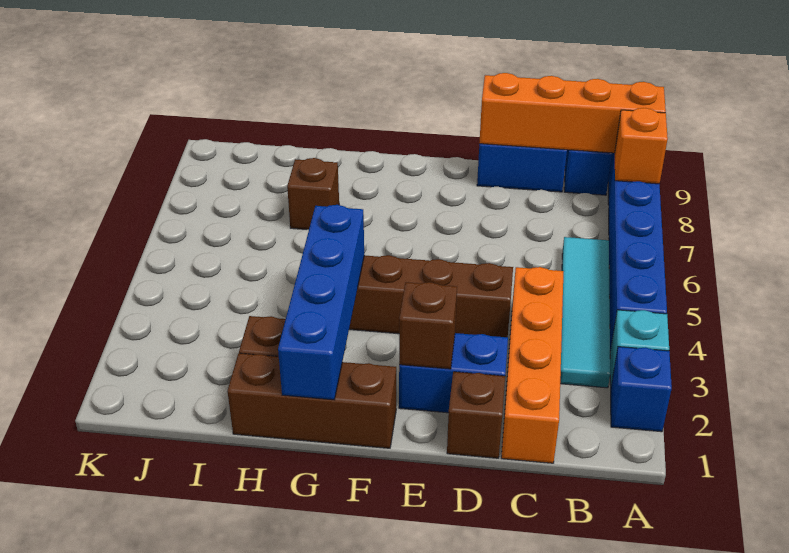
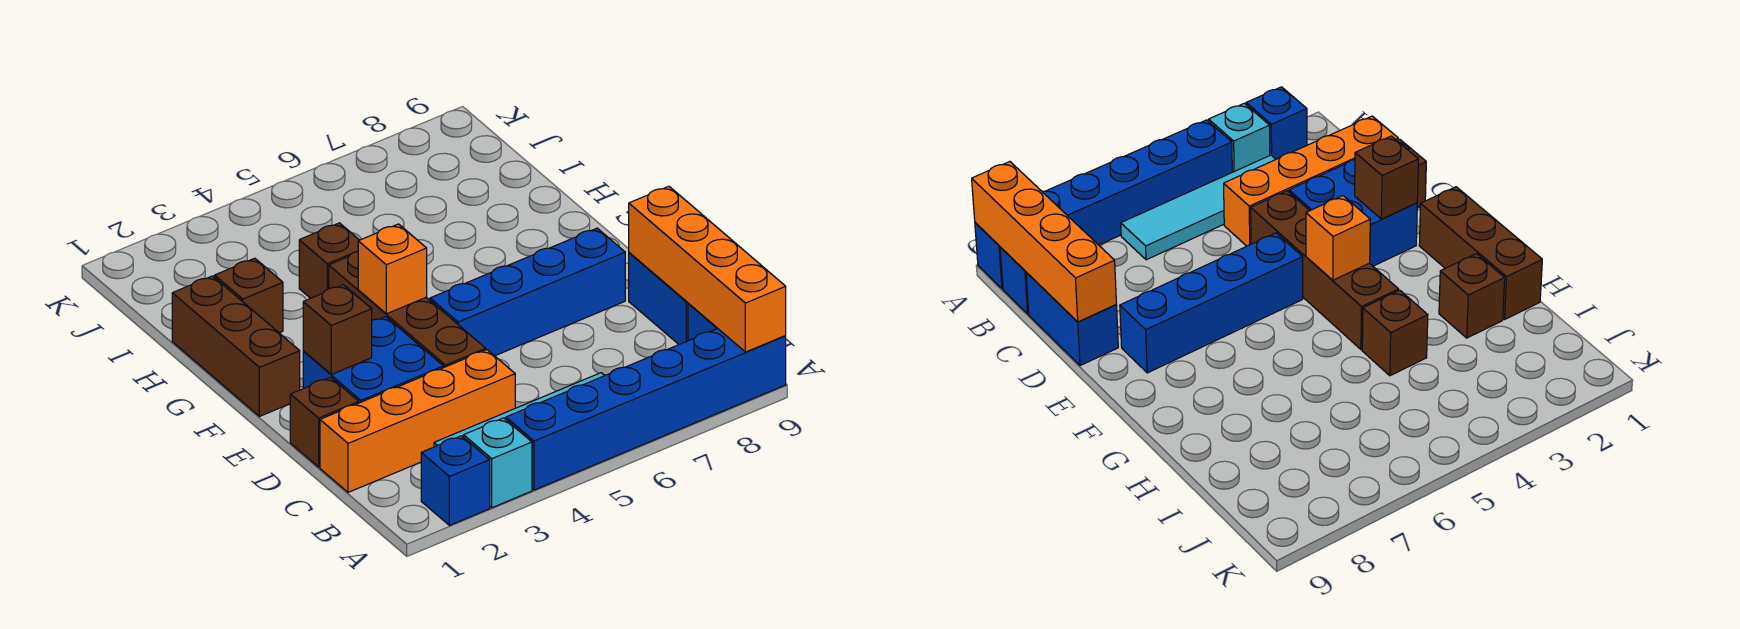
orange 1x1 brick [615,108,668,184] -> orange 1x1 brick moved to [358,224,427,314]
blue 1x2 brick [399,333,508,413] -> blue 2x2 brick [303,317,443,403]
blue 1x4 brick [278,205,364,400] -> blue 1x4 brick moved to [430,228,625,356]
brown 1x1 brick [287,158,339,230] -> brown 1x1 brick moved to [299,223,359,298]

